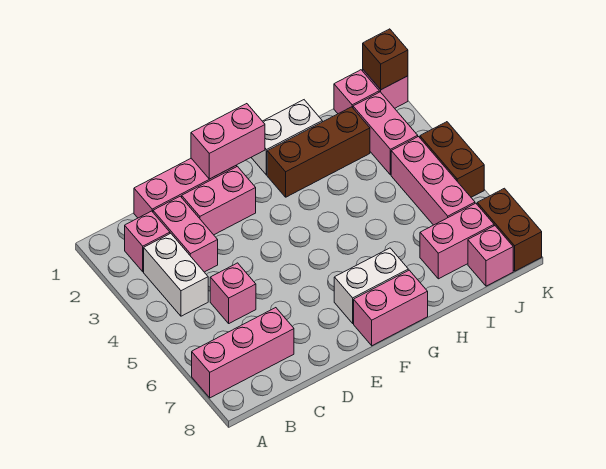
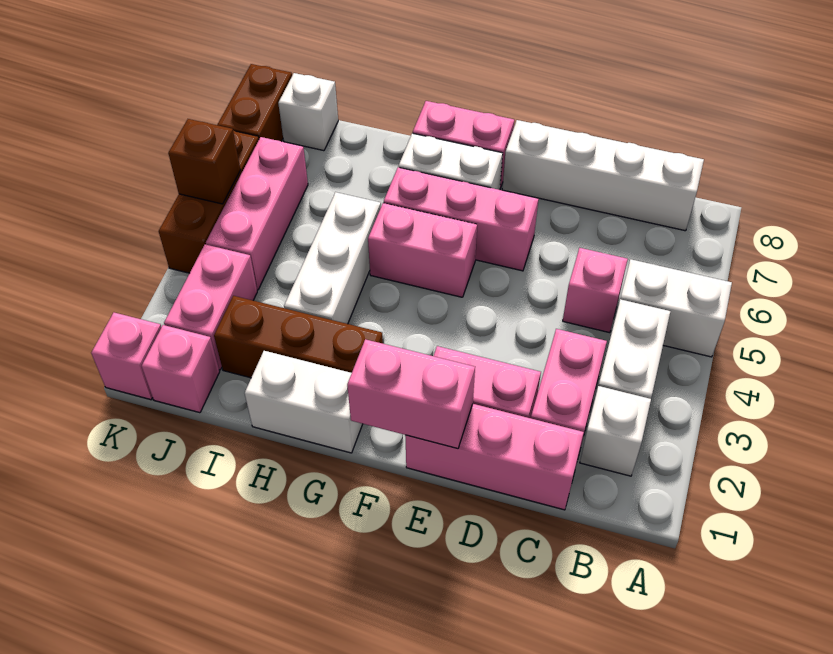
none -> white 1x2 brick [620,259,732,357]
pink 1x3 brick [192,308,294,398] -> pink 1x3 brick moved to [384,167,539,271]
pink 1x1 brick [125,211,170,272] -> white 1x1 brick [580,386,651,476]
none -> white 1x4 brick [502,120,704,231]
none -> white 1x3 brick [284,192,381,324]
pink 1x2 brick [420,203,494,279] -> pink 1x2 brick moved to [368,203,477,297]
pink 1x1 brick [468,226,513,286] -> white 1x1 brick [278,73,338,151]
brown 1x1 brick [363,29,408,90] -> brown 1x1 brick moved to [168,119,240,204]
brown 1x2 brick [420,122,484,197] -> brown 1x3 brick [159,131,259,273]

